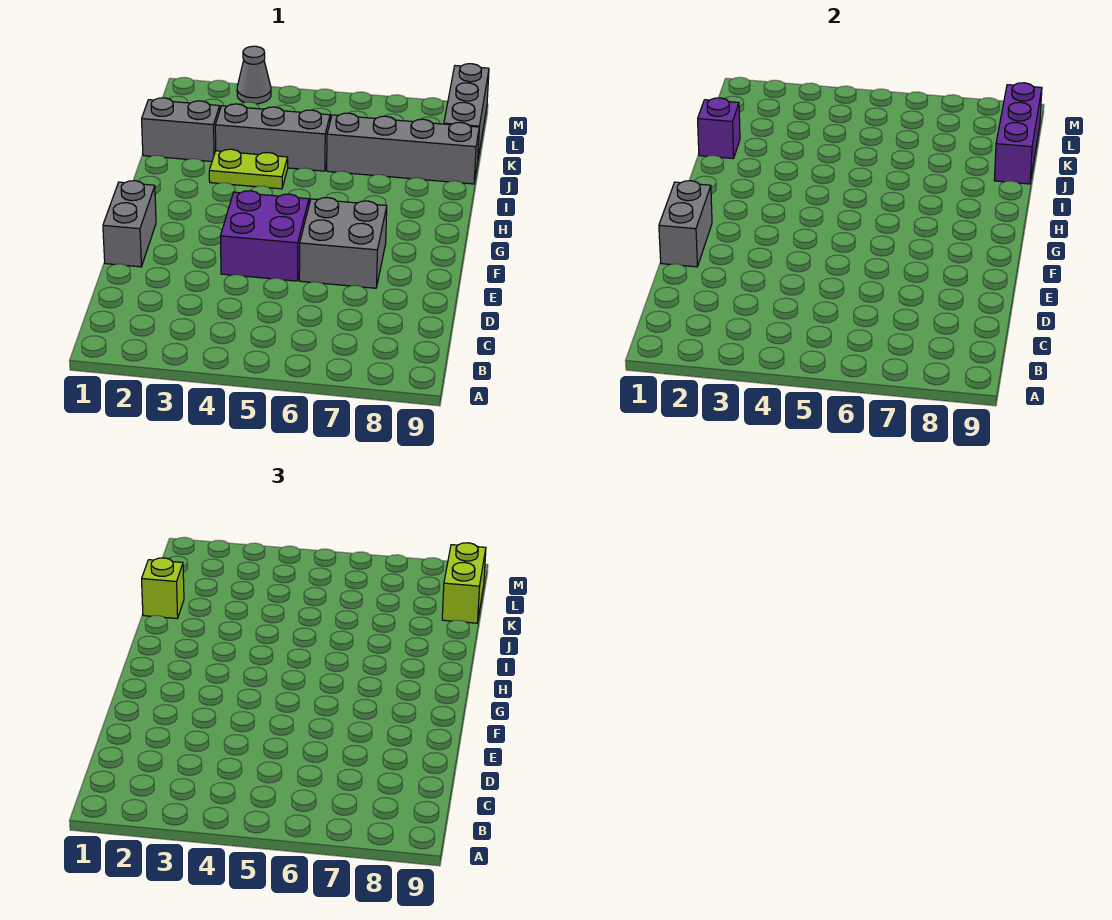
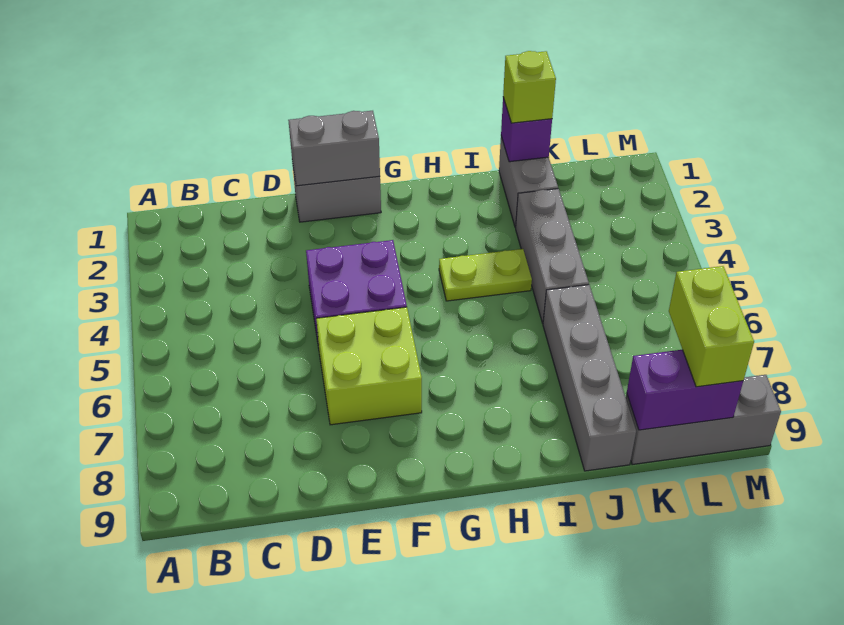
grey 2x2 brick [299,198,387,288] -> lime 2x2 brick [316,307,422,425]
lime 1x2 plate [209,149,288,189] -> lime 1x2 plate turned to [439,249,532,301]
purple 1x3 brick [994,83,1042,184] -> purple 1x2 brick [627,350,743,430]
lime 1x2 brick [442,543,486,623] -> lime 1x2 brick turned to [669,266,754,387]
grey 1x1 cone [237,46,271,104] -> none

